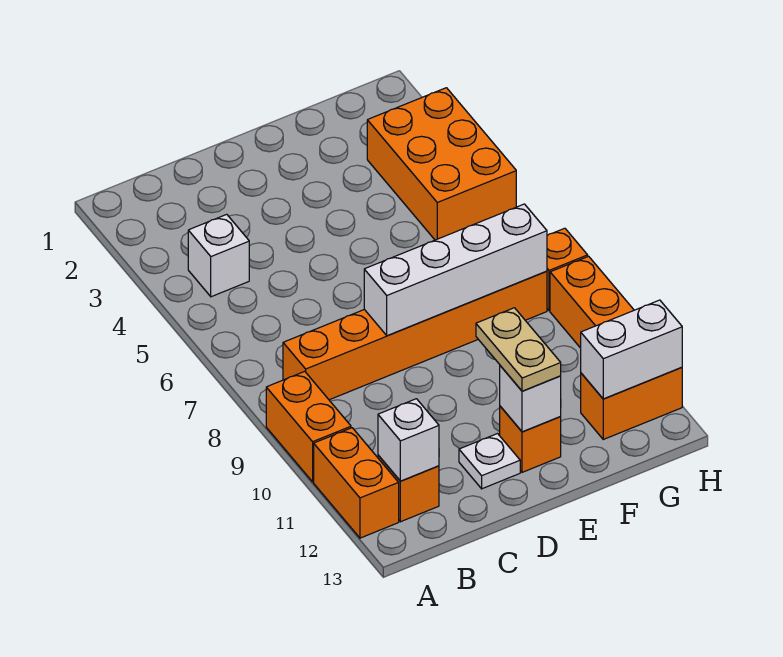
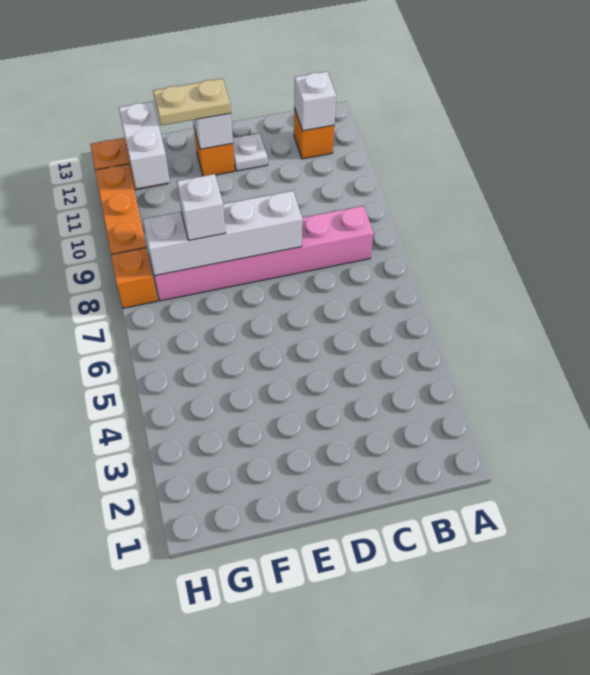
orange 1x2 brick [266,371,351,482] -> none
orange 1x2 brick [314,428,399,538] -> none
white 1x1 brick [188,214,249,297] -> white 1x1 brick moved to [177,174,225,240]
orange 1x6 brick [283,271,547,400] -> pink 1x6 brick [153,206,374,301]
tan 1x2 plate [476,308,561,391] -> tan 1x2 plate turned to [153,79,231,125]
orange 2x3 brick [367,88,516,240] -> none
white 1x2 brick [581,300,682,399] -> white 1x2 brick turned to [119,101,170,189]

